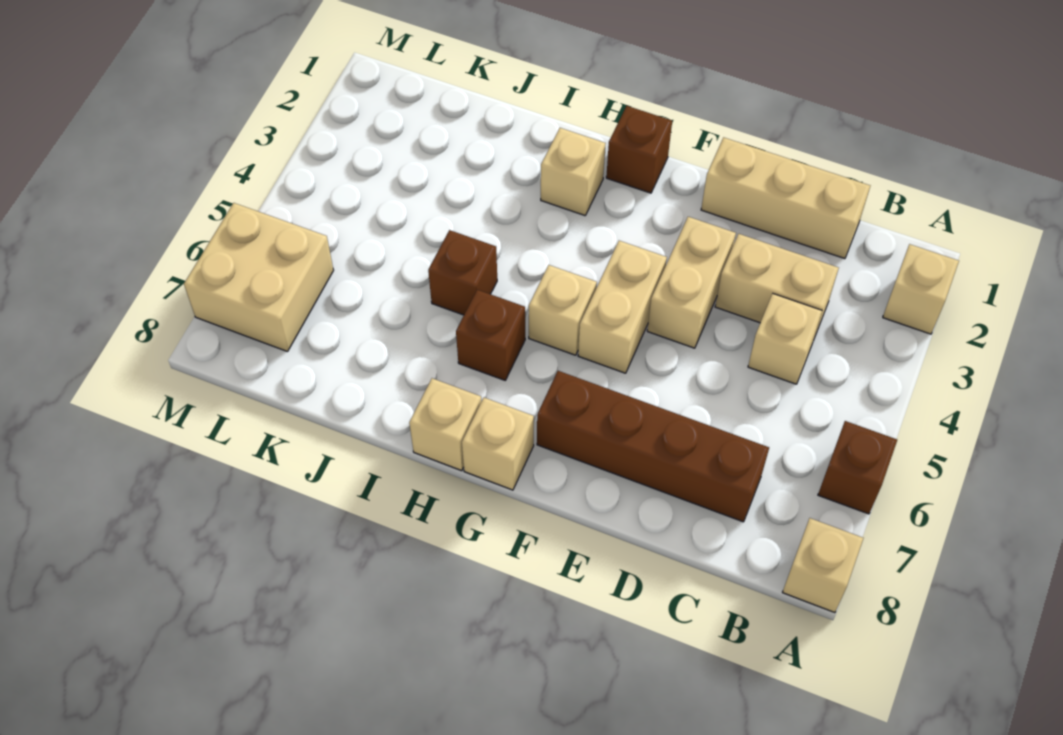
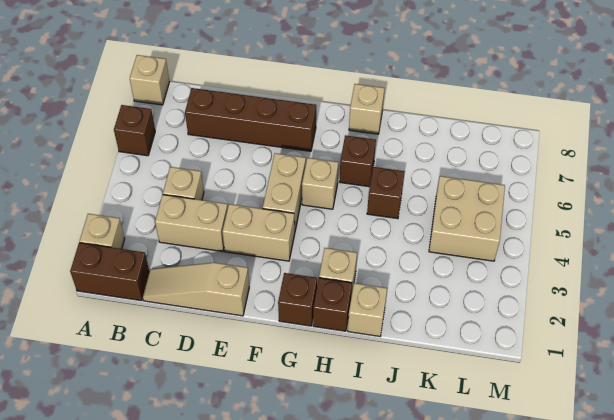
none -> brown 1x2 brick [70,243,149,301]
tan 1x3 brick [701,137,870,259] -> tan 1x3 slope [143,262,249,316]
tan 1x2 brick [647,217,736,348] -> tan 1x2 brick turned to [222,204,295,261]
tan 1x1 brick [462,398,534,490] -> tan 1x1 brick moved to [348,283,387,336]
none -> brown 1x1 brick [313,278,352,331]
tan 2x2 brick [184,203,334,352] -> tan 2x2 brick moved to [429,176,505,261]

